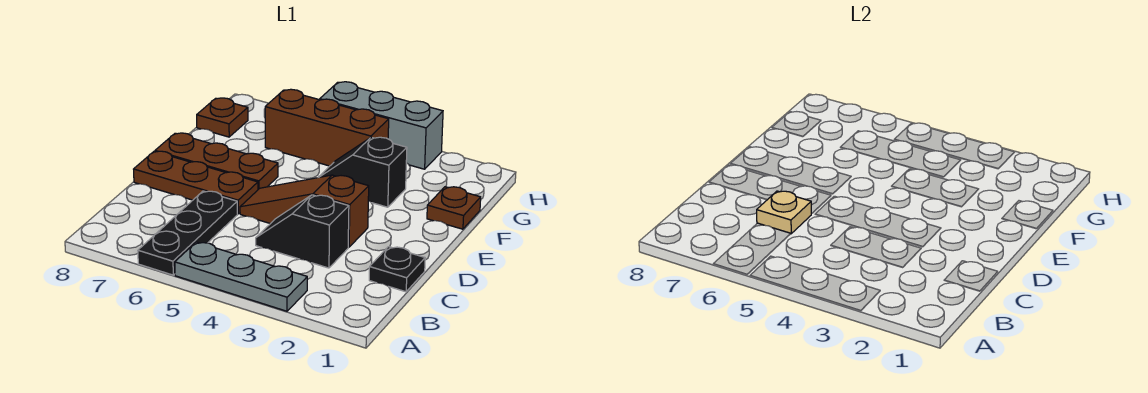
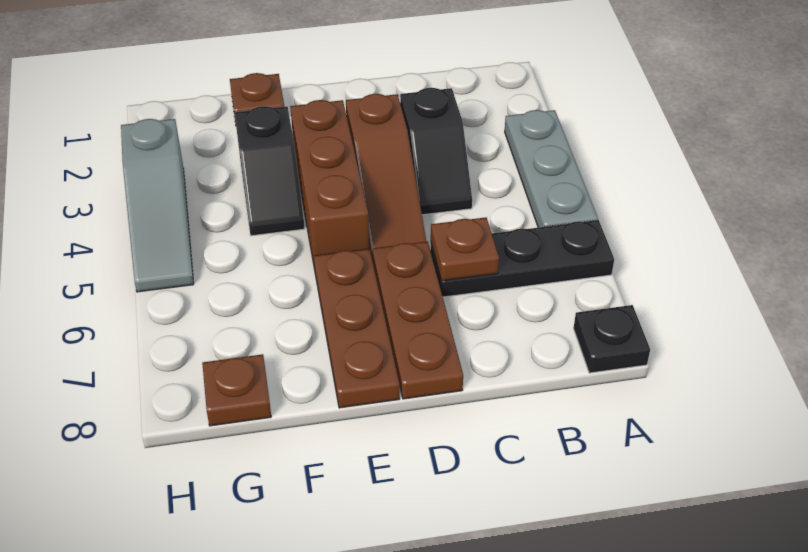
black 1x1 plate [369,247,425,292] -> black 1x1 plate moved to [574,305,650,373]
tan 1x1 plate [757,191,811,234] -> brown 1x1 plate [431,217,499,281]
brown 1x3 brick [265,89,389,166] -> brown 1x3 brick moved to [290,100,369,269]
grey 1x3 brick [320,82,443,169] -> grey 1x3 slope [121,119,194,292]

